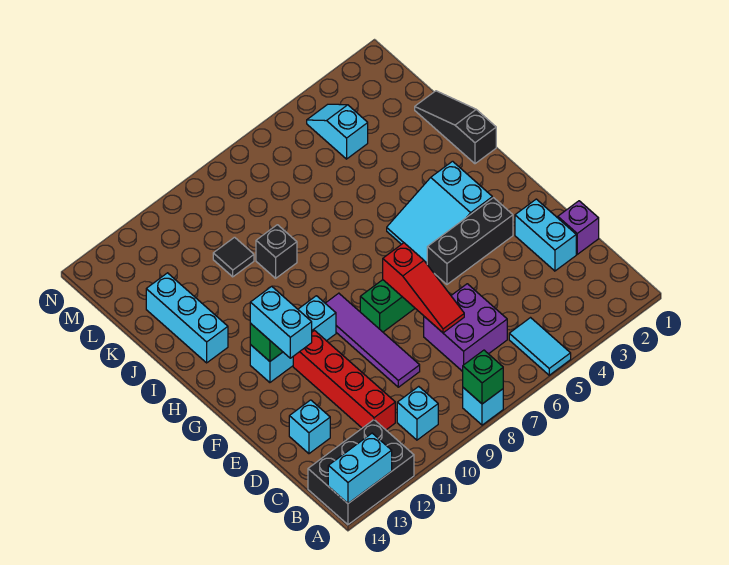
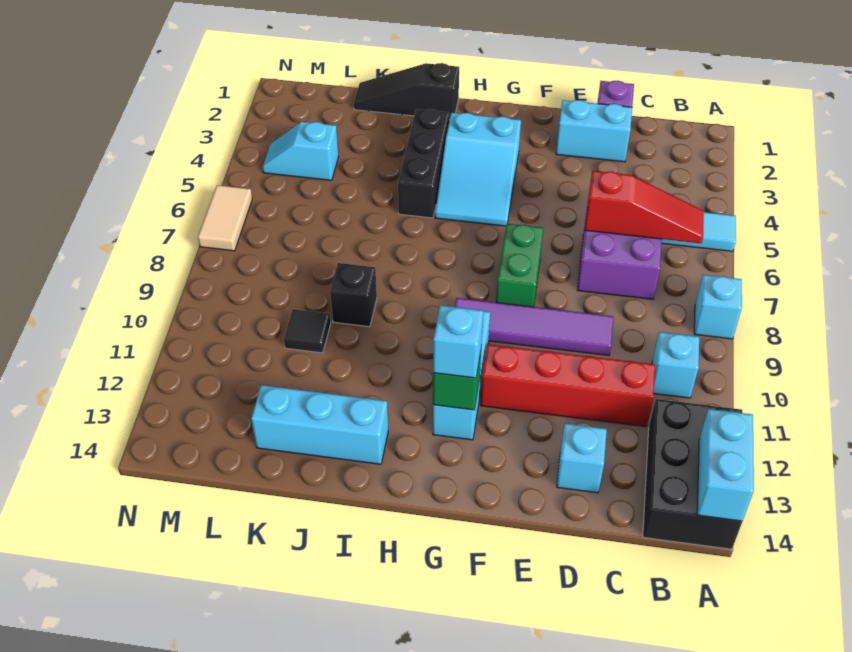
green 1x1 brick [463,350,503,404] -> none
red 1x3 slope [383,243,464,333] -> red 1x3 slope moved to [585,171,704,243]
black 1x3 brick [427,198,513,284] -> black 1x3 brick moved to [398,109,449,218]
cyan 1x2 brick [250,286,312,358] -> cyan 1x1 brick [433,305,483,378]
none -> tan 1x2 tile [198,185,252,251]

